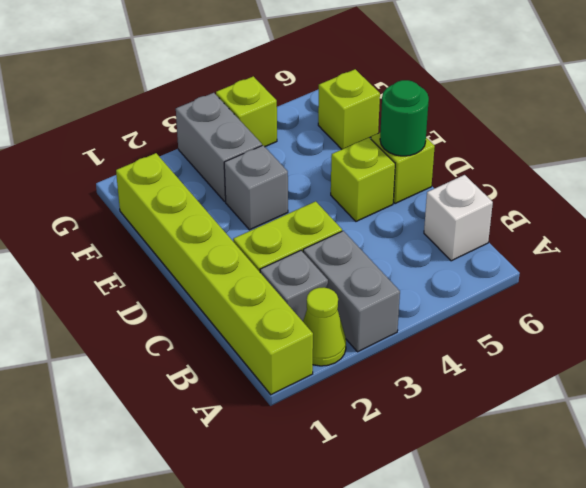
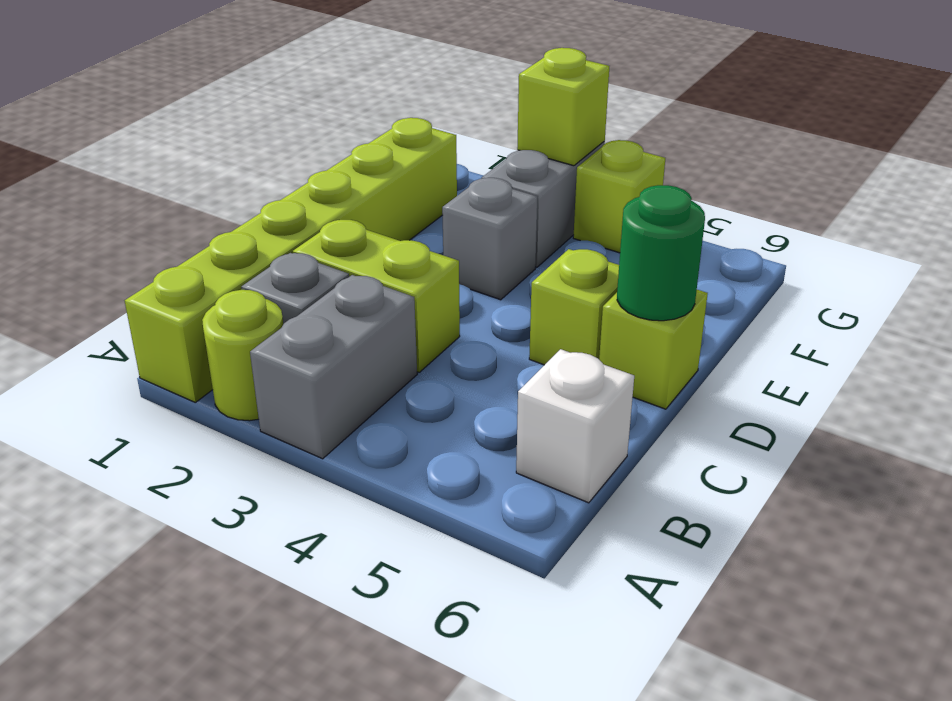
lime 1x1 cone [303,288,346,366] -> lime 1x1 round brick [202,290,283,421]
lime 1x1 brick [318,69,380,149] -> lime 1x1 brick moved to [517,48,609,166]

